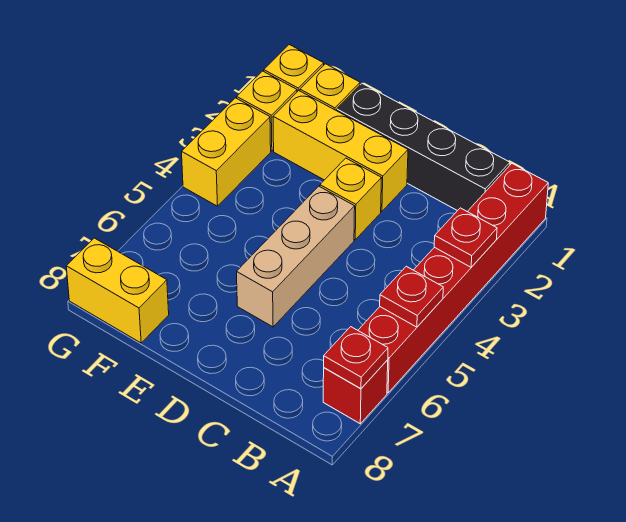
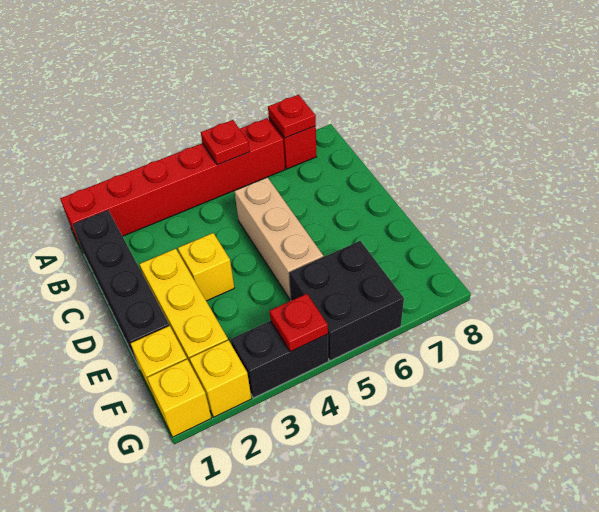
red 1x1 plate [434,208,497,267] -> red 1x1 plate moved to [270,294,328,352]
tan 1x3 brick [237,186,355,327] -> tan 1x3 brick turned to [235,177,323,300]
none -> black 2x2 brick [289,241,404,361]
yellow 1x2 brick [66,238,169,343] -> none
yellow 1x2 brick [182,98,271,206] -> black 1x2 brick [231,321,328,398]

